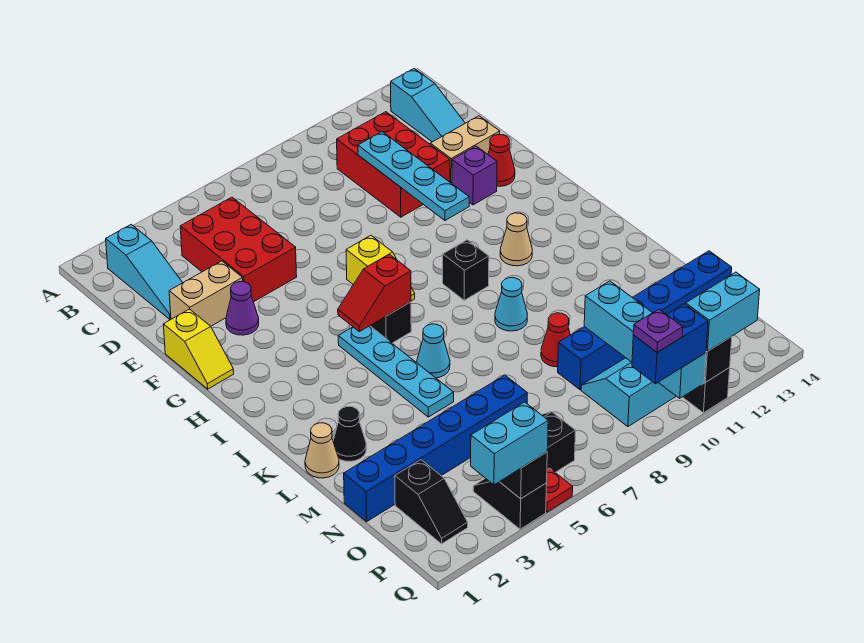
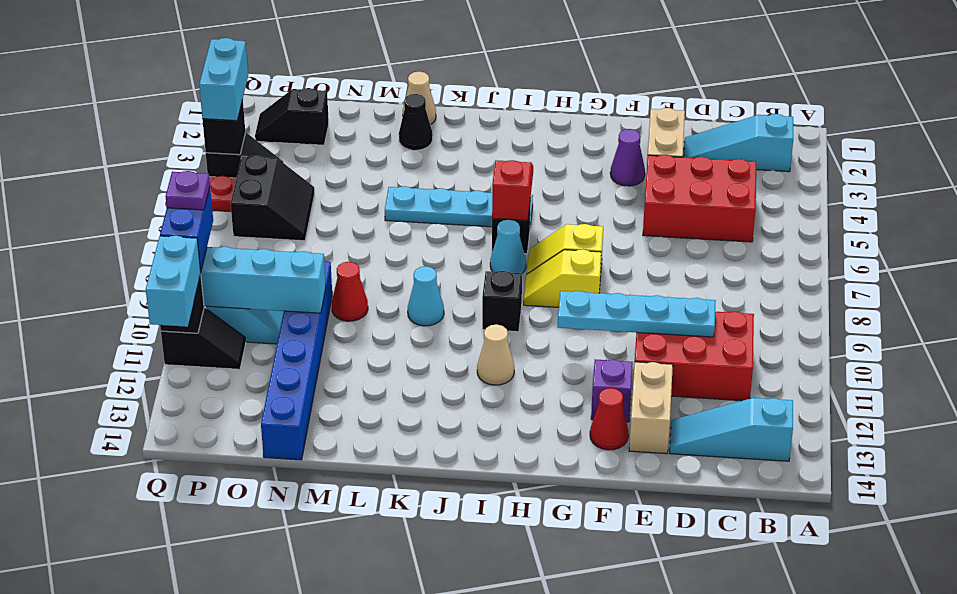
yellow 1x2 slope [163,309,234,389] -> yellow 1x2 slope moved to [524,249,601,307]
cyan 1x1 cone [417,324,450,378] -> cyan 1x1 cone moved to [490,219,526,273]
blue 1x6 brick [344,375,527,522] -> none

